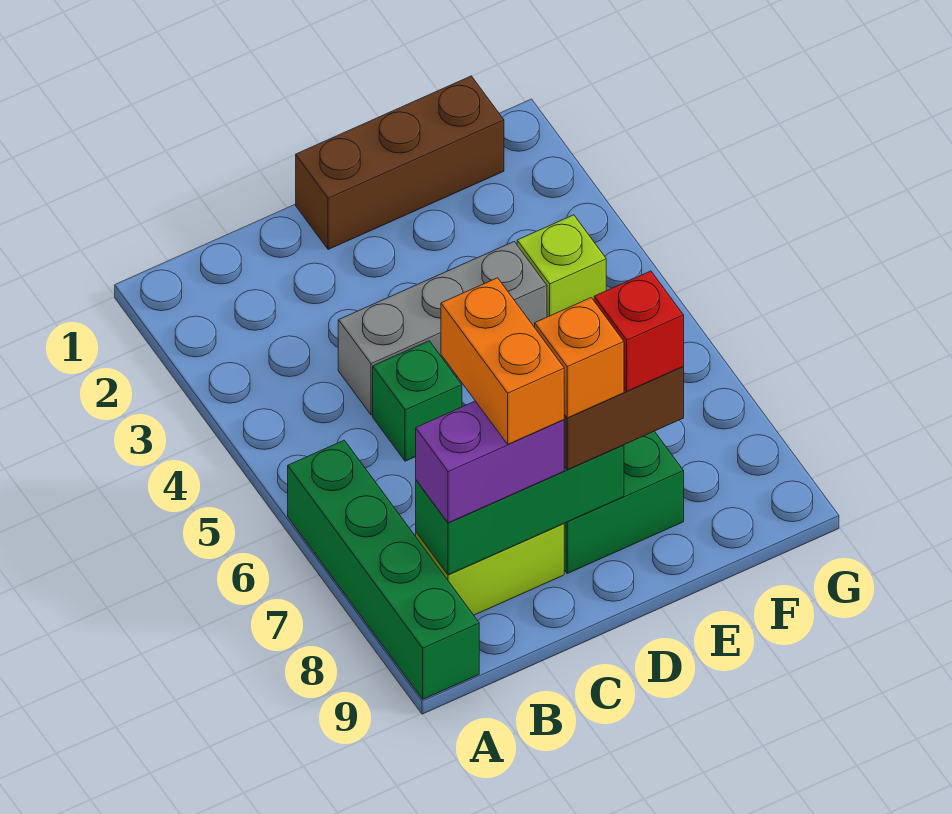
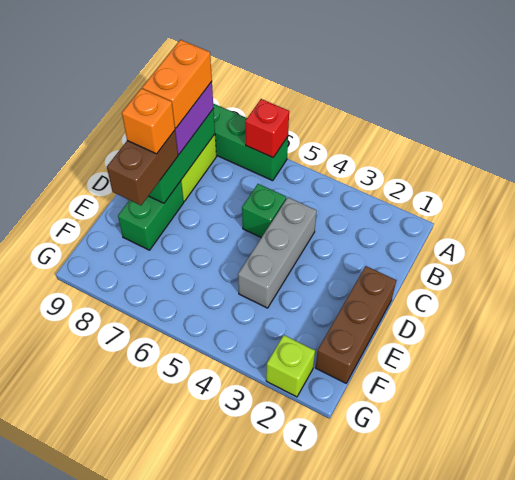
orange 1x2 brick [441,278,564,444] -> orange 1x2 brick turned to [142,40,212,128]
red 1x1 brick [594,271,684,391] -> red 1x1 brick moved to [245,99,289,158]
lime 1x1 brick [517,215,606,317] -> lime 1x1 brick moved to [266,335,315,397]

